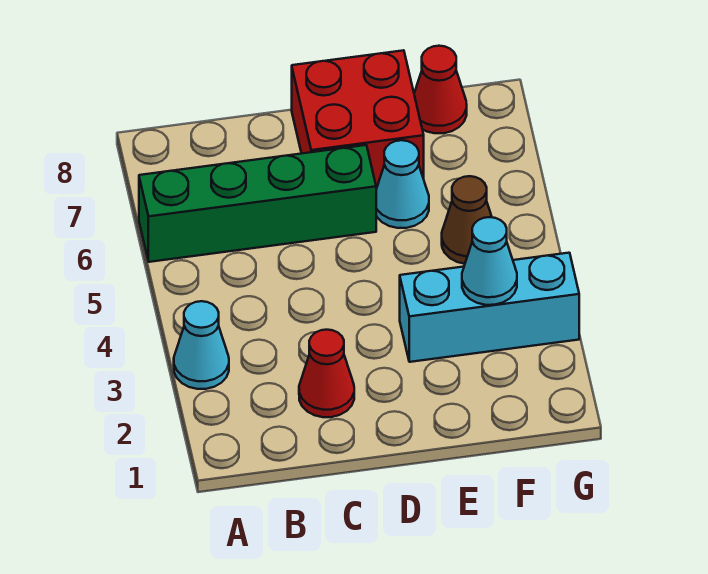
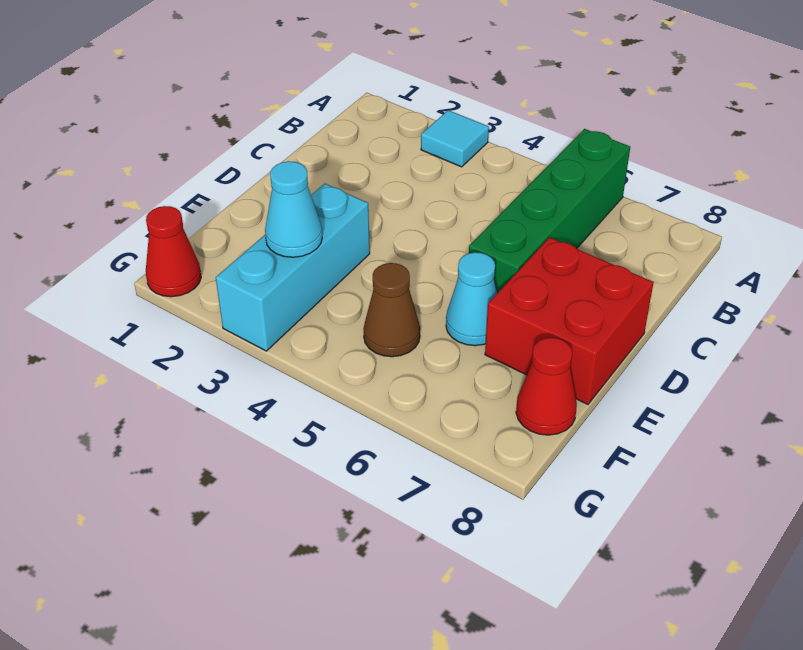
cyan 1x1 cone [174,301,229,389] -> cyan 1x1 tile [421,110,489,167]
red 1x1 cone [299,330,354,417] -> red 1x1 cone moved to [146,206,201,297]

